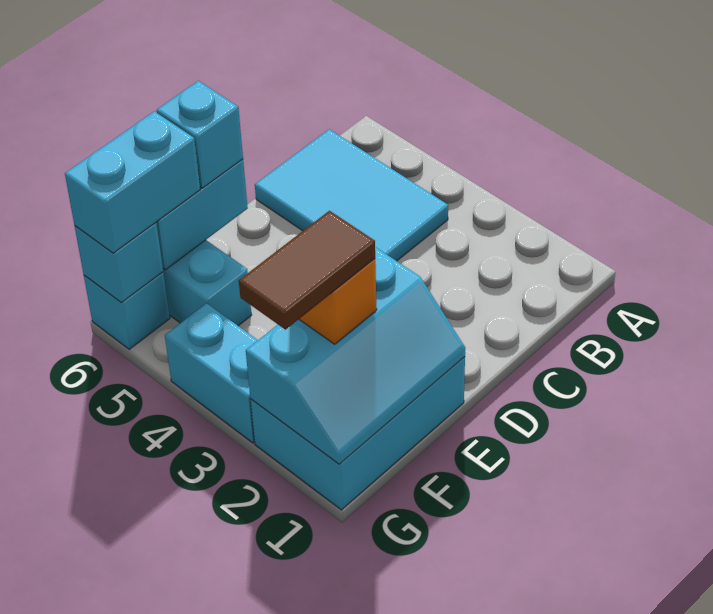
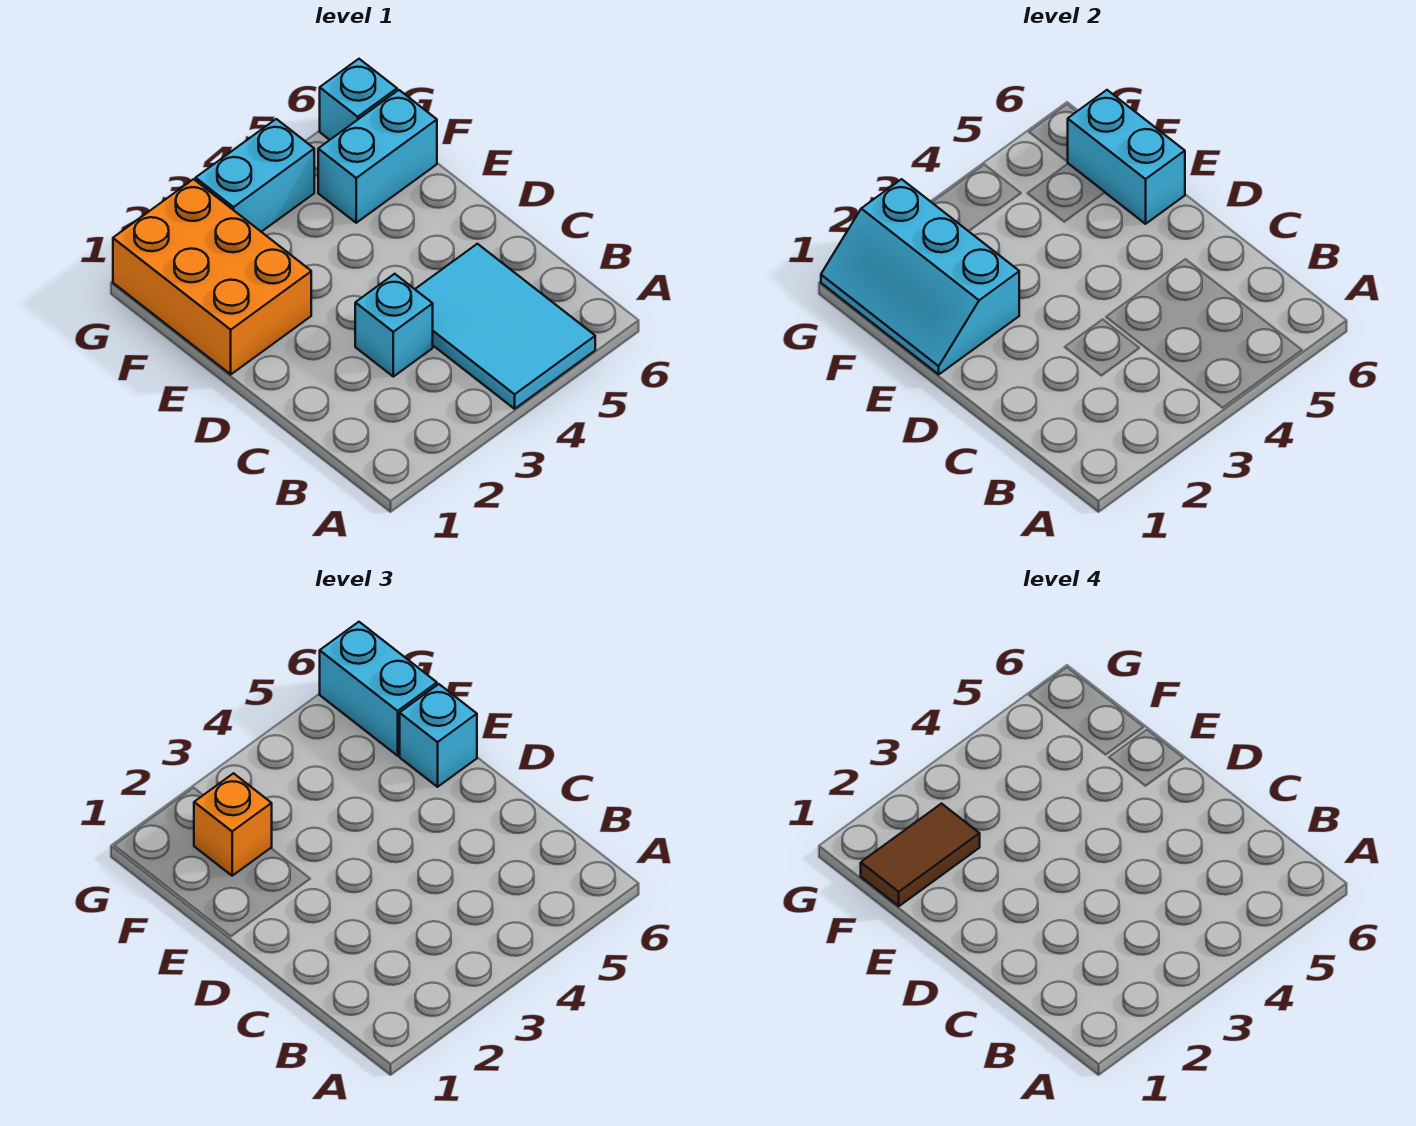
cyan 2x3 tile [255,129,448,261] -> cyan 2x3 tile turned to [415,244,595,409]
cyan 2x3 brick [251,357,465,510] -> orange 2x3 brick [113,179,311,374]
brown 1x2 tile [239,211,375,330] -> brown 1x2 tile turned to [861,804,980,906]
cyan 1x1 brick [75,223,163,303] -> cyan 1x1 brick moved to [355,274,433,377]

